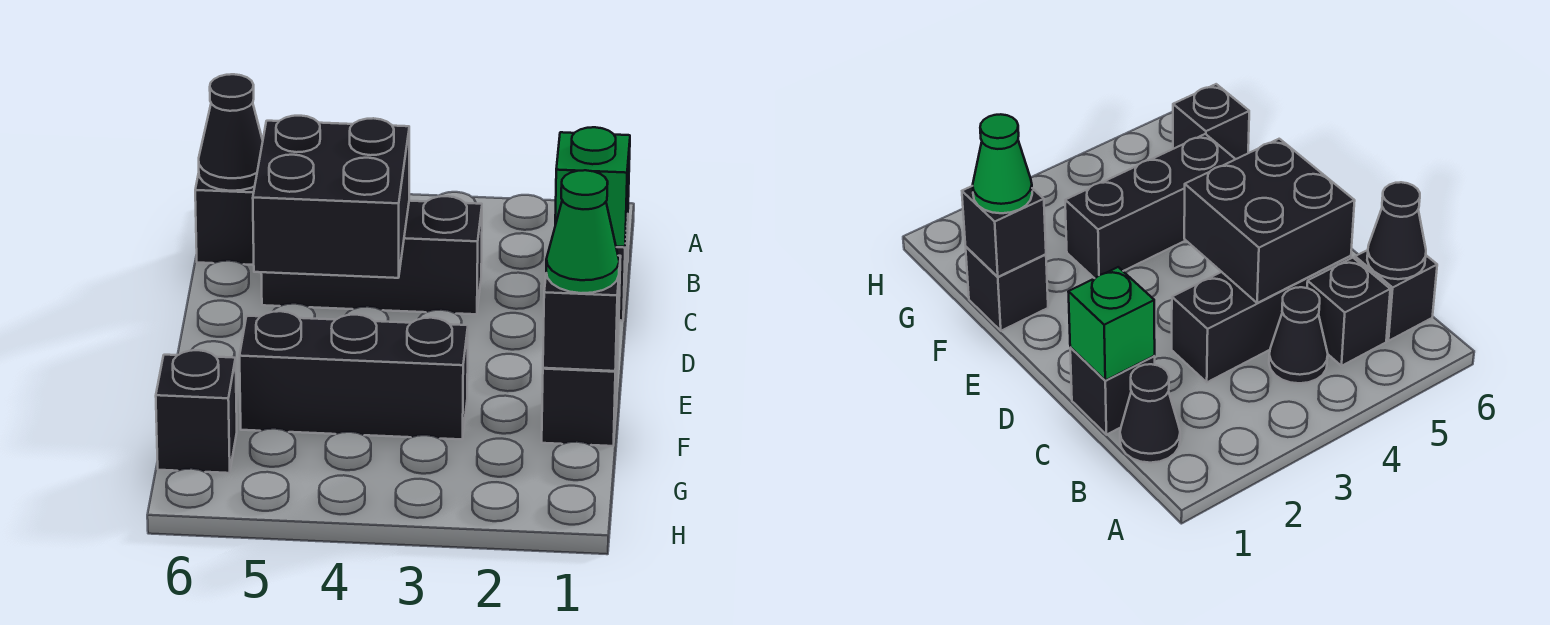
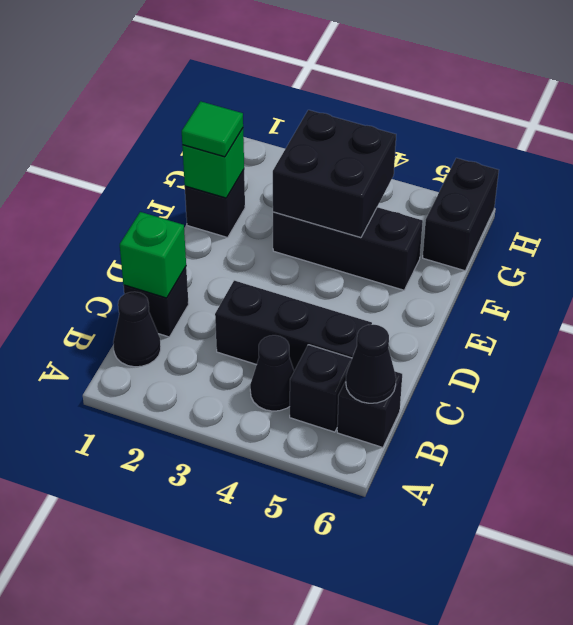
black 2x2 brick [253,116,409,278] -> black 2x2 brick moved to [273,110,396,238]
black 1x1 brick [543,256,621,371] -> green 1x1 brick [182,128,244,198]
green 1x1 cone [546,170,619,293] -> green 1x1 tile [182,101,243,157]
black 1x1 brick [156,350,237,473] -> black 1x2 brick [423,158,499,271]

